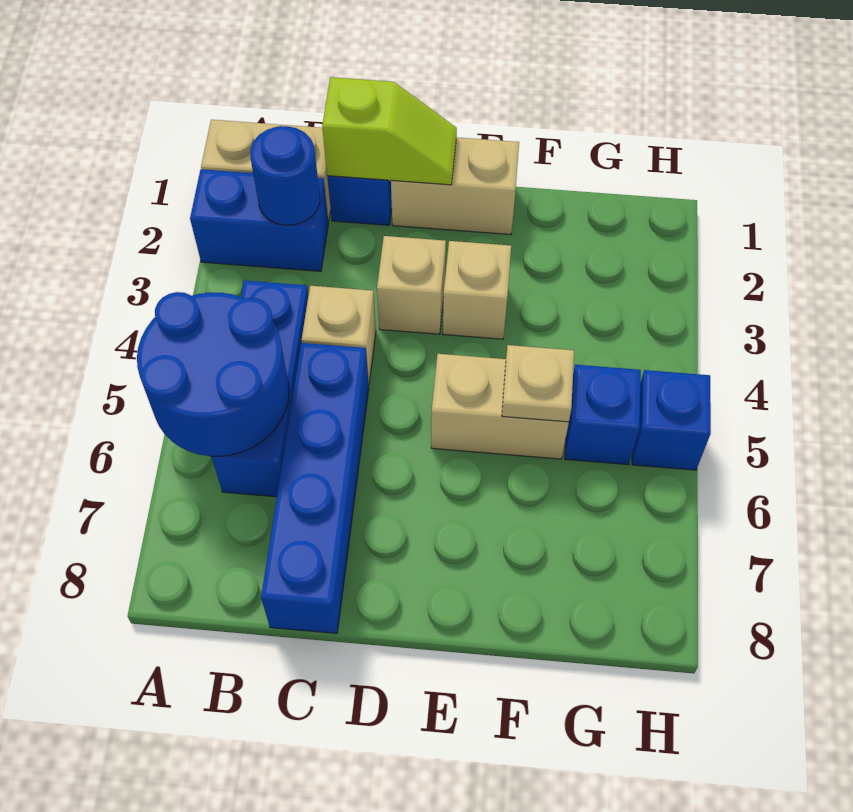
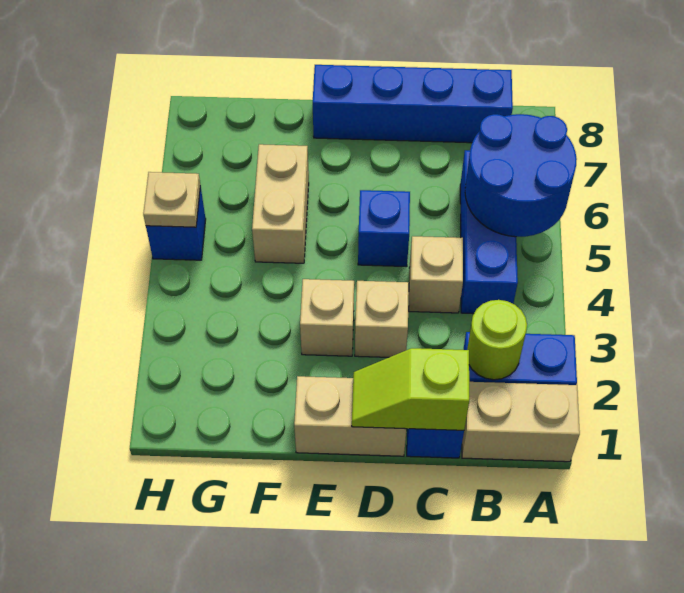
blue 1x1 round brick [250,126,320,225] -> lime 1x1 round brick [467,300,527,380]
blue 1x4 brick [261,343,369,633] -> blue 1x4 brick turned to [313,65,513,143]
tan 1x2 brick [431,354,569,459] -> tan 1x2 brick turned to [252,144,309,263]
tan 1x1 plate [502,345,574,422] -> tan 1x1 plate moved to [143,172,200,227]
blue 1x1 brick [565,365,641,465] -> blue 1x1 brick moved to [358,190,410,267]

